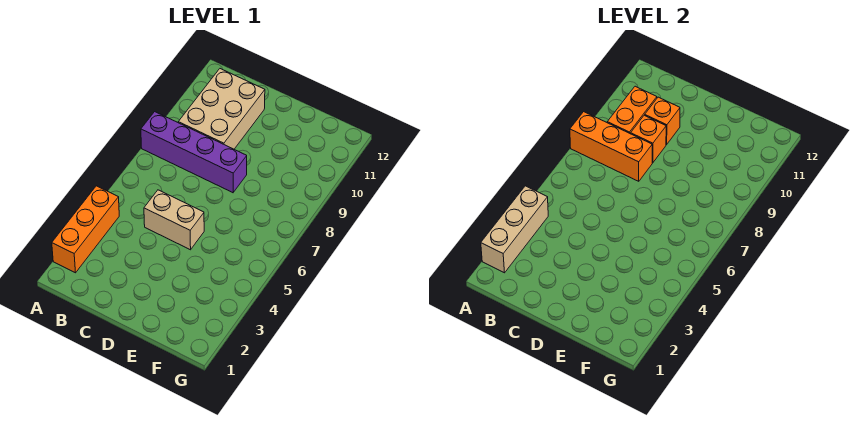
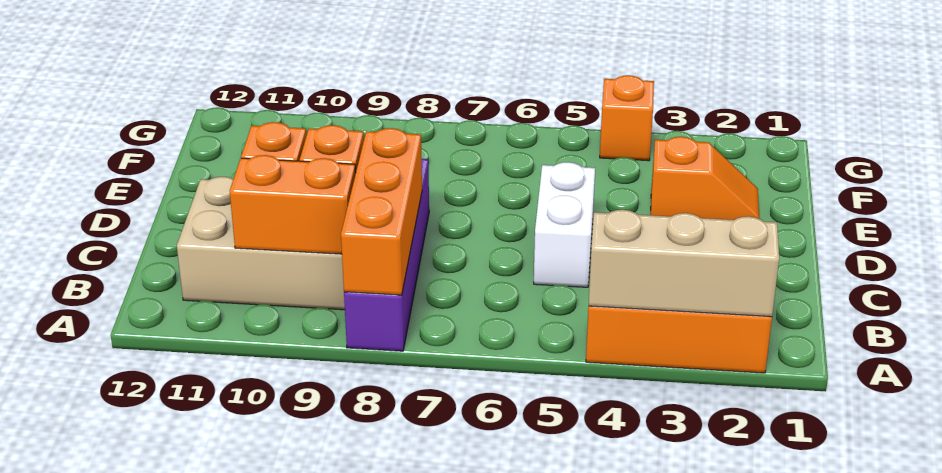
tan 1x2 brick [144,190,204,250] -> white 1x2 brick [534,162,595,287]
none -> orange 1x2 slope [651,137,759,220]
none -> orange 1x1 brick [600,75,654,161]

